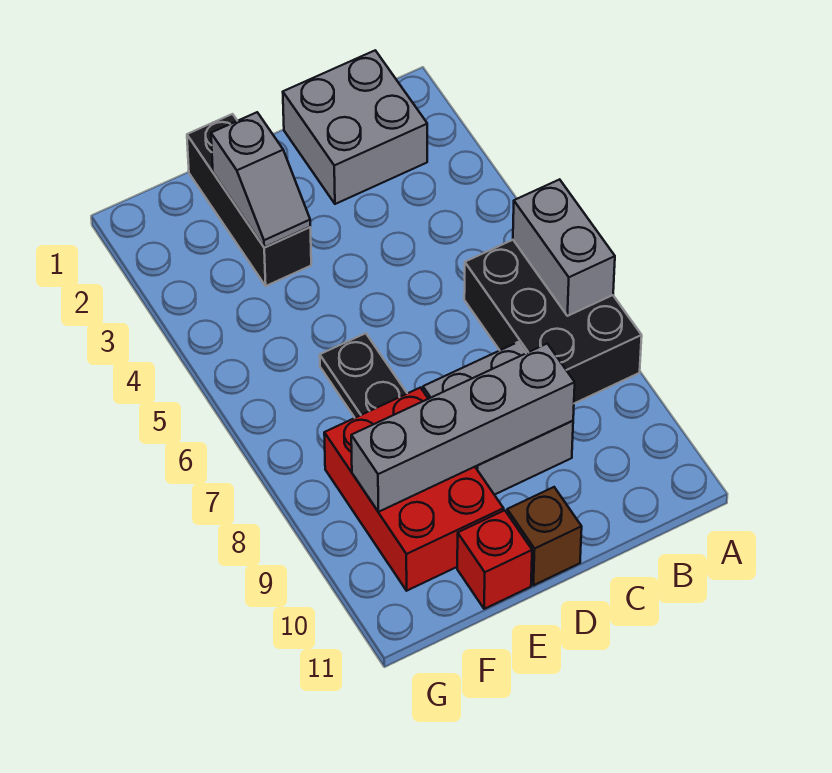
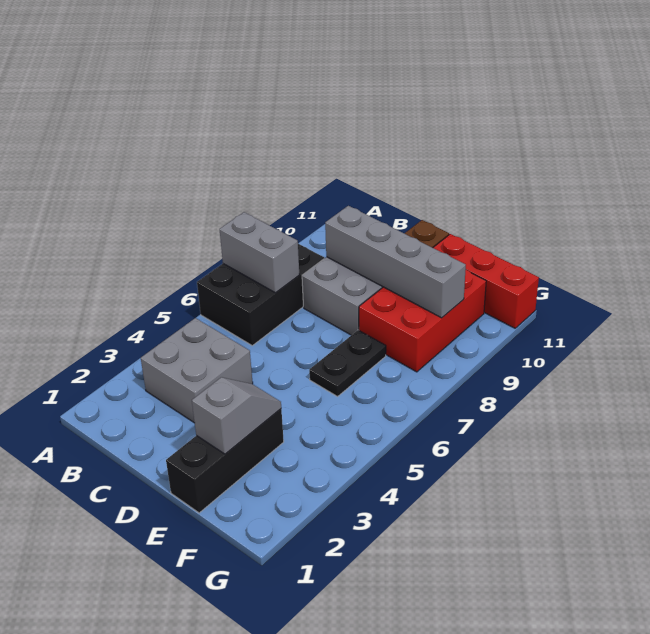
grey 1x2 brick [513,179,615,316] -> grey 1x2 brick turned to [220,212,299,293]
grey 2x2 brick [283,50,427,204] -> grey 2x2 brick moved to [141,318,253,423]
red 1x1 brick [457,510,532,609] -> red 1x3 brick [433,234,539,328]

